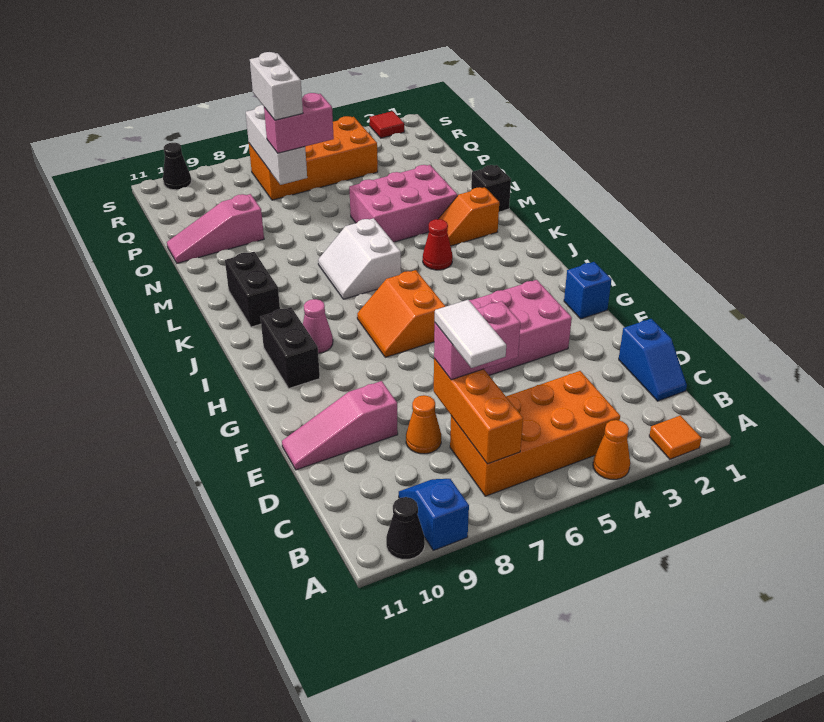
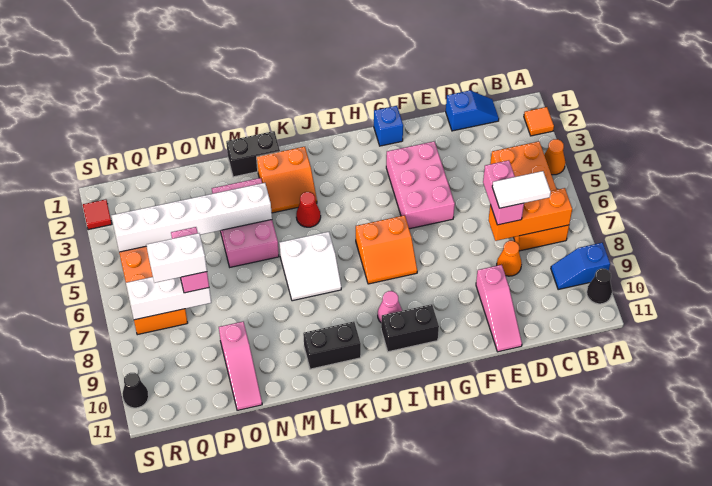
orange 1x2 slope [438,187,499,246] -> orange 2x2 slope [257,147,317,213]
black 1x1 brick [471,165,511,212] -> black 1x2 brick [226,131,280,177]
none -> white 1x6 brick [111,183,272,252]

